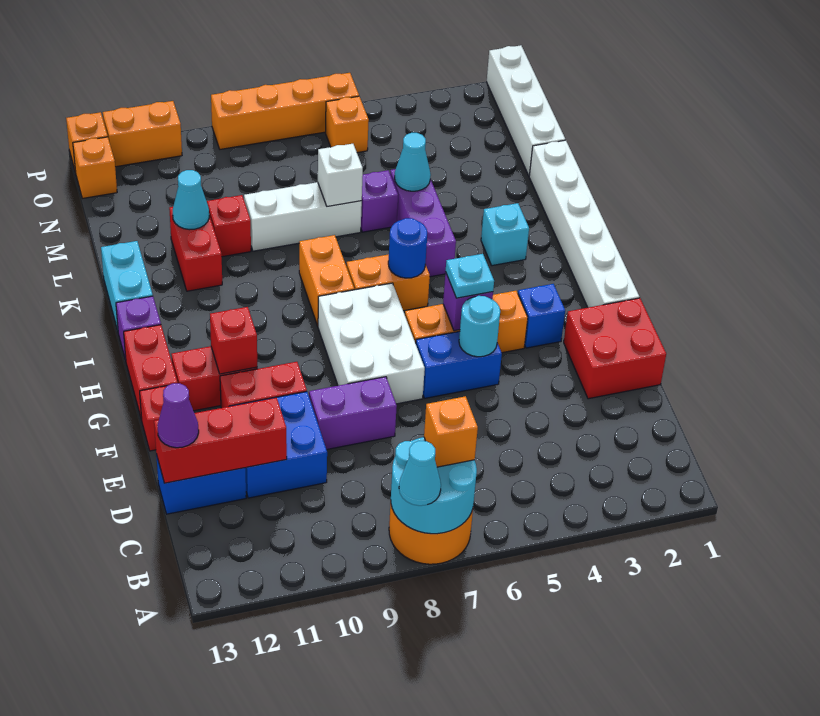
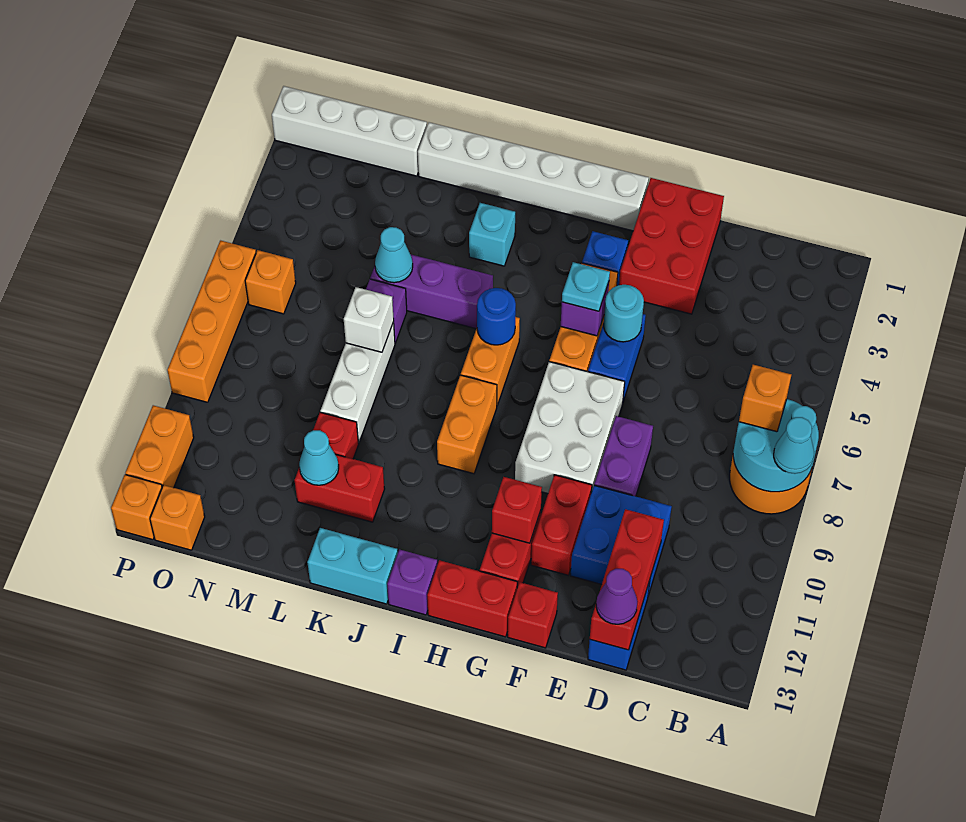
red 2x2 brick [564,298,666,399] -> red 2x3 brick [619,178,724,314]
white 2x3 brick [318,283,425,404] -> white 2x3 brick turned to [515,362,625,493]
orange 1x2 brick [299,235,354,326] -> orange 1x2 brick turned to [437,375,497,474]

